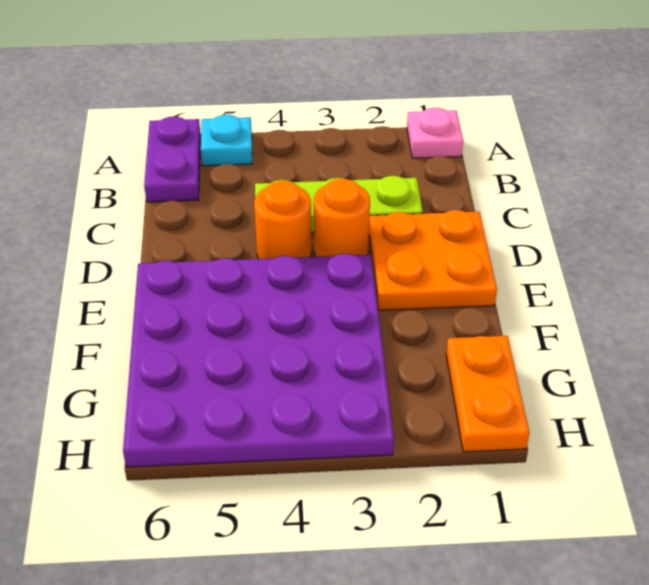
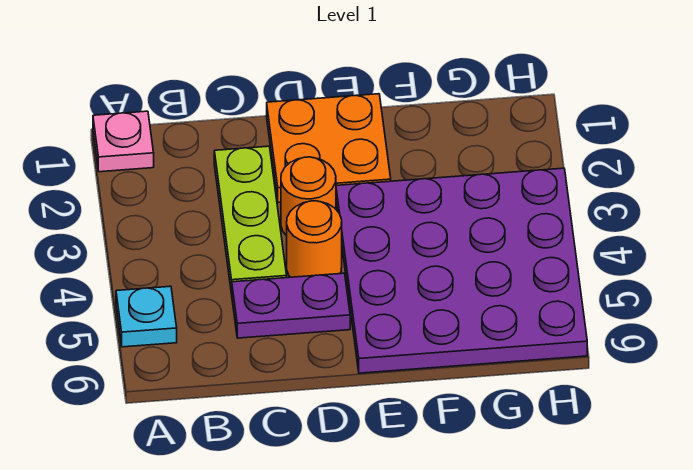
purple 1x2 plate [144,116,201,202] -> purple 1x2 plate moved to [232,273,350,338]
orange 1x2 plate [446,336,530,452] -> none

